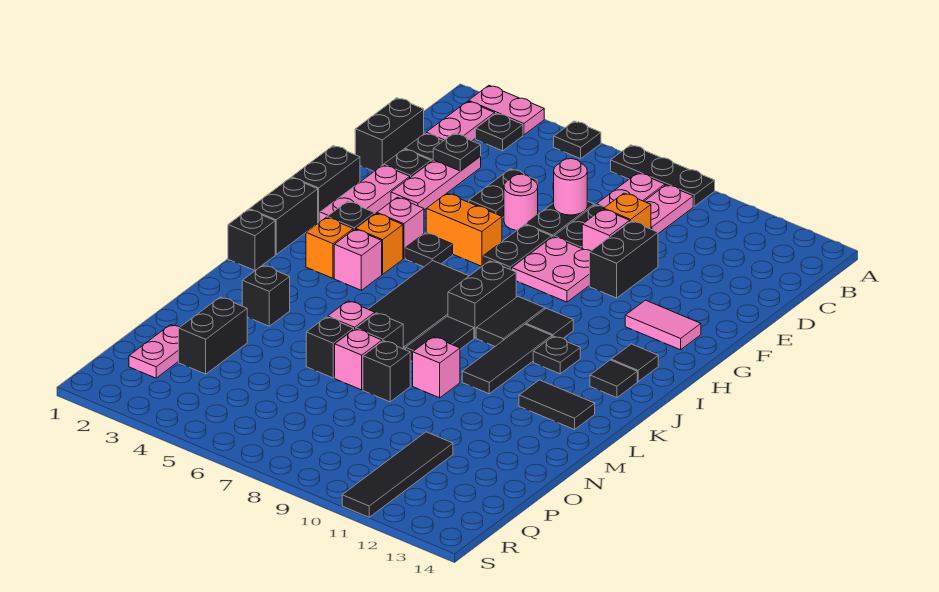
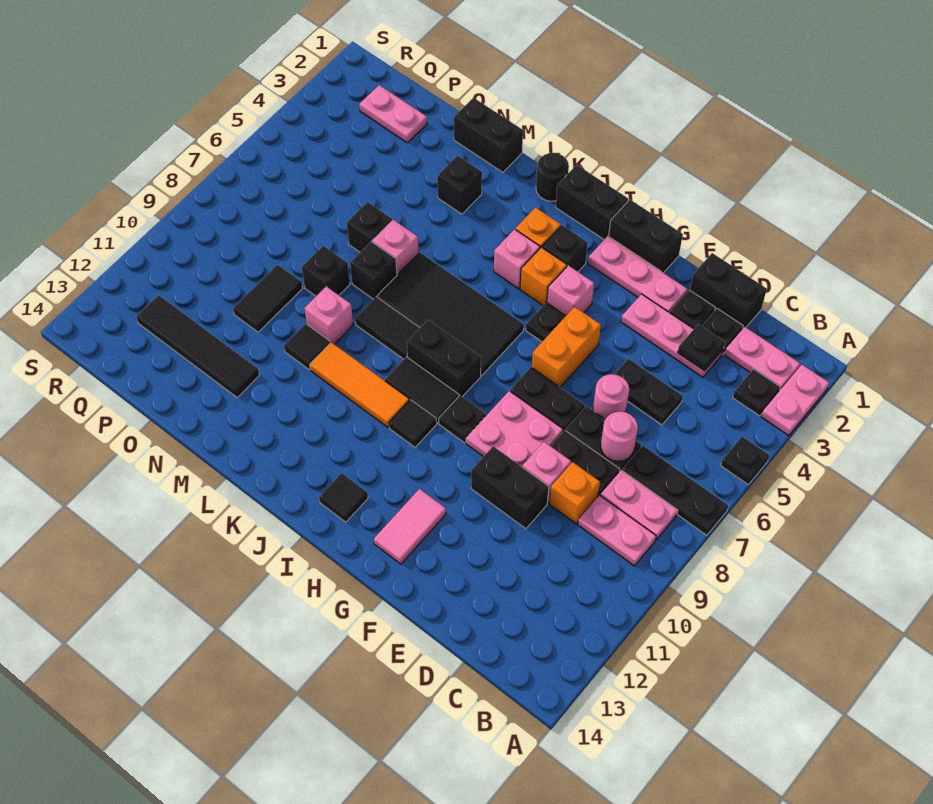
black 1x3 plate [611,145,715,206] -> black 1x3 plate turned to [622,445,728,535]
black 1x3 tile [462,324,552,394] -> orange 1x3 tile [310,342,409,427]
black 1x1 plate [533,336,580,374] -> black 1x1 plate moved to [439,395,486,443]
black 1x1 tile [590,360,637,398] -> black 1x1 tile moved to [284,324,330,370]
black 1x1 brick [228,209,275,270] -> black 1x1 round brick [536,153,569,201]
black 1x2 tile [519,380,595,430] -> black 1x2 tile moved to [233,265,302,332]
pink 1x1 brick [335,329,382,390] -> none
black 1x2 brick [179,297,248,374] -> black 1x2 brick moved to [454,98,523,172]
black 1x4 tile [342,432,453,517] -> black 1x4 tile moved to [136,295,259,398]

